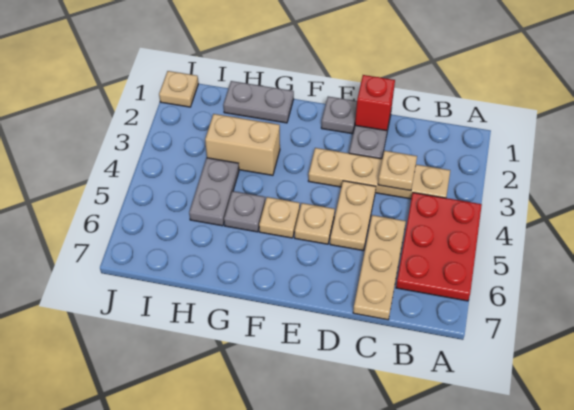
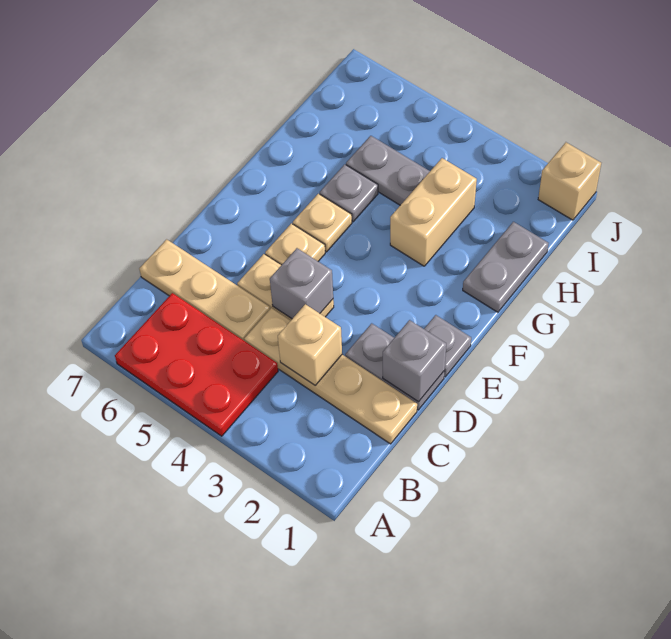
tan 1x4 plate [308,148,450,199] -> tan 1x4 plate turned to [244,308,417,444]
tan 1x1 plate [378,151,417,191] -> tan 1x1 brick [278,304,342,386]
red 1x1 brick [355,75,395,131] -> grey 1x1 brick [383,320,446,402]
none -> grey 1x1 brick [270,248,333,319]
tan 1x1 plate [159,71,198,107] -> tan 1x1 brick [538,142,601,220]

